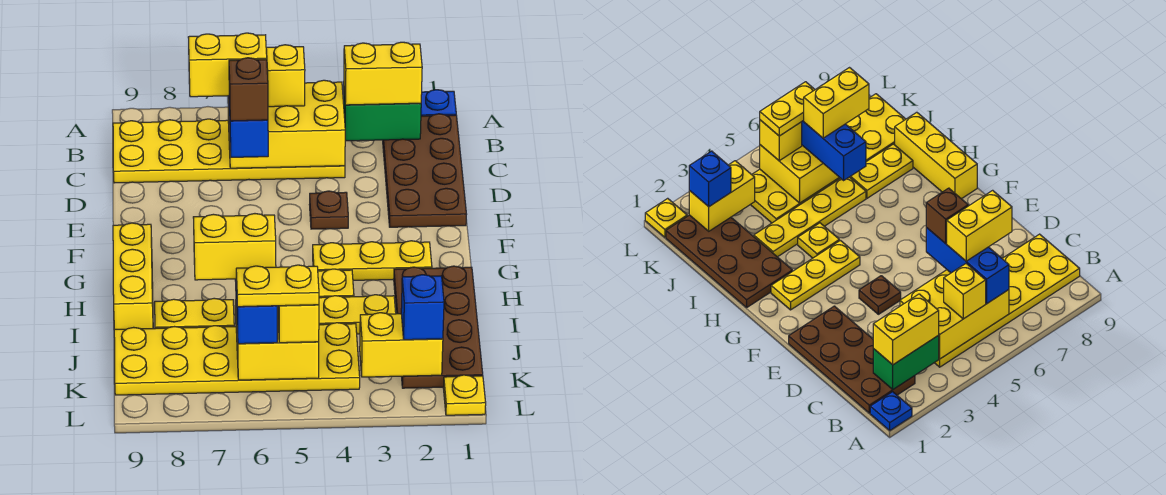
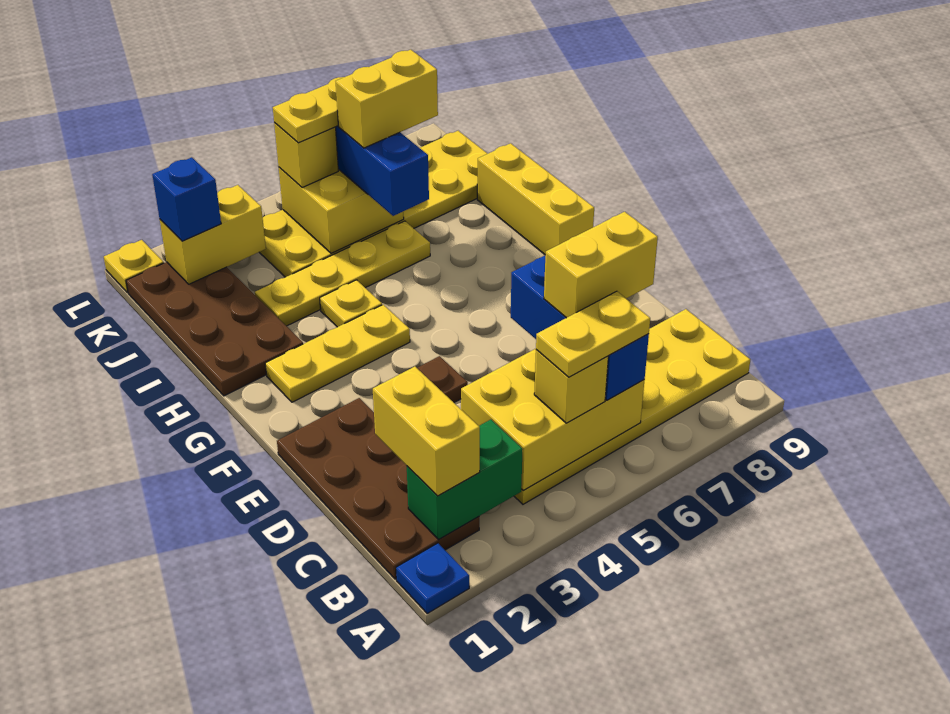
yellow 1x2 brick [344,42,422,105] -> yellow 1x2 brick turned to [373,366,480,496]
brown 1x1 brick [229,58,268,121] -> none
yellow 1x2 plate [155,298,234,329] -> yellow 1x2 plate moved to [536,291,650,377]

